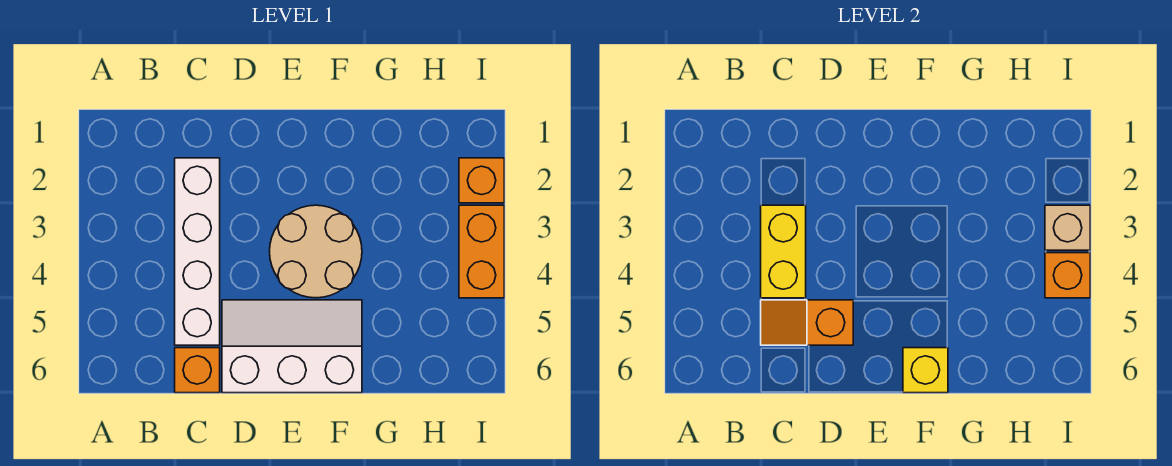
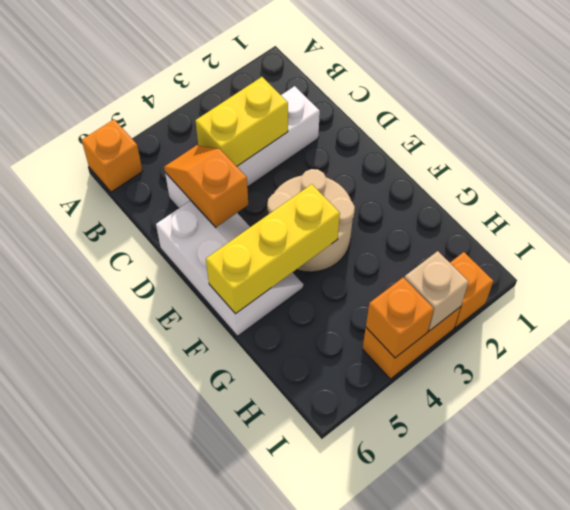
orange 1x1 brick [175,348,220,393] -> orange 1x1 brick moved to [82,119,143,192]
yellow 1x1 brick [903,348,948,393] -> yellow 1x3 brick [206,184,340,314]

